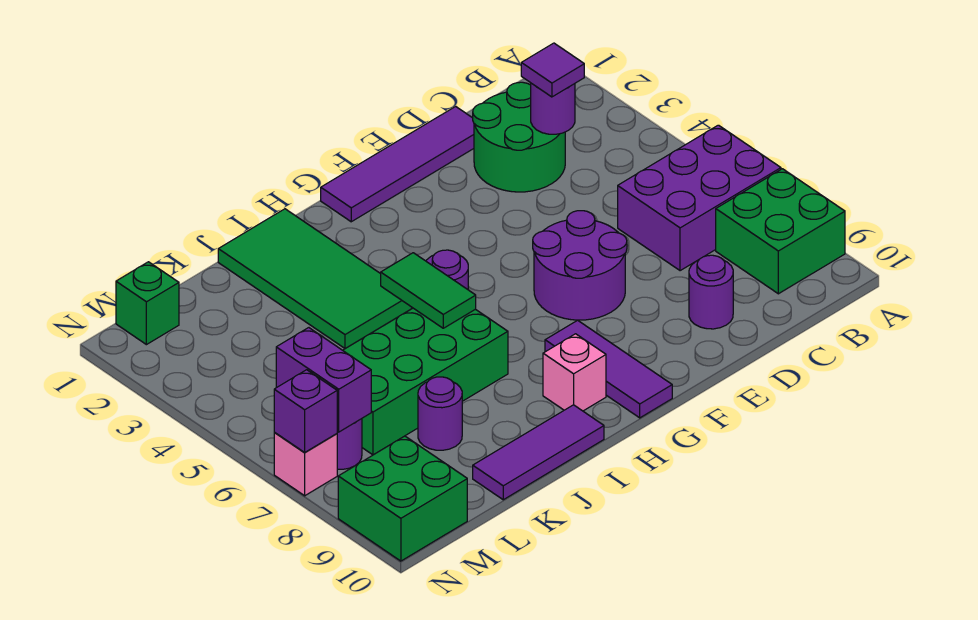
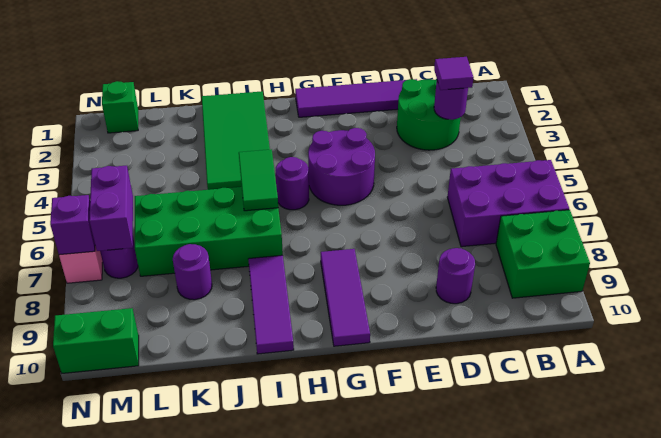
purple 2x2 round brick [533,211,627,320] -> purple 2x2 round brick moved to [308,128,375,205]
pink 1x1 brick [543,334,606,411] -> none
purple 1x3 tile [473,405,604,500] -> purple 1x3 tile turned to [248,255,294,354]
green 2x2 brick [338,436,467,561] -> green 1x2 brick [53,308,139,373]

